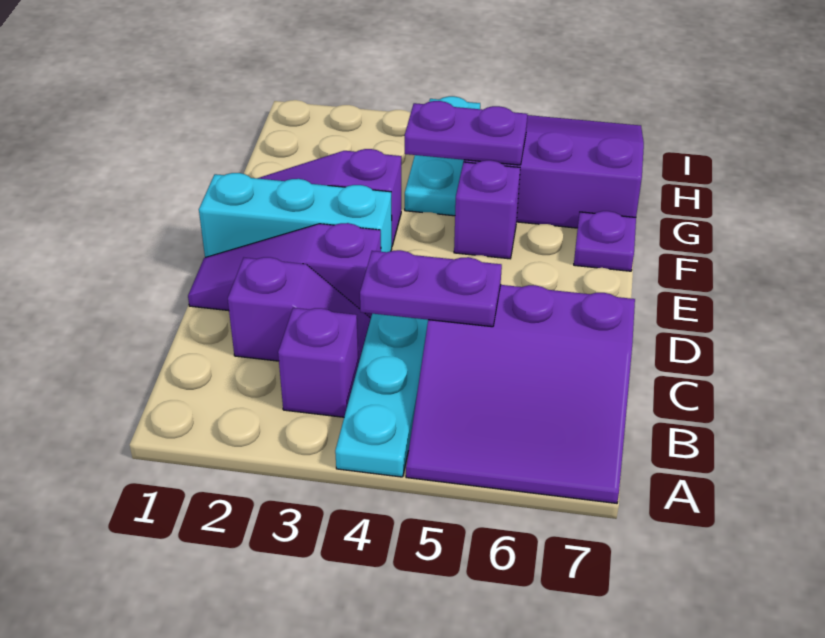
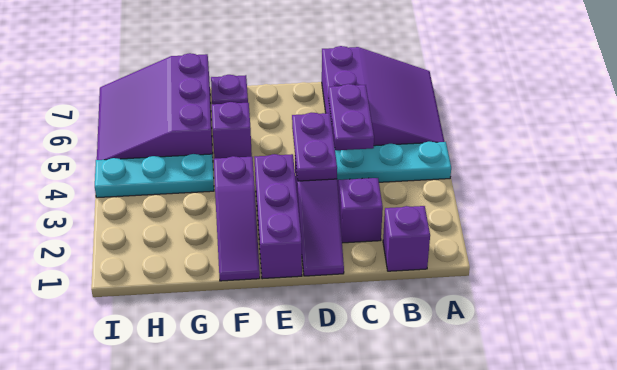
purple 1x1 brick [278,308,358,417] -> purple 1x1 brick moved to [383,206,430,271]
cyan 1x3 brick [199,173,392,257] -> purple 1x3 brick [254,154,302,279]
purple 1x2 plate [405,101,527,165] -> purple 1x2 plate moved to [292,113,337,181]

